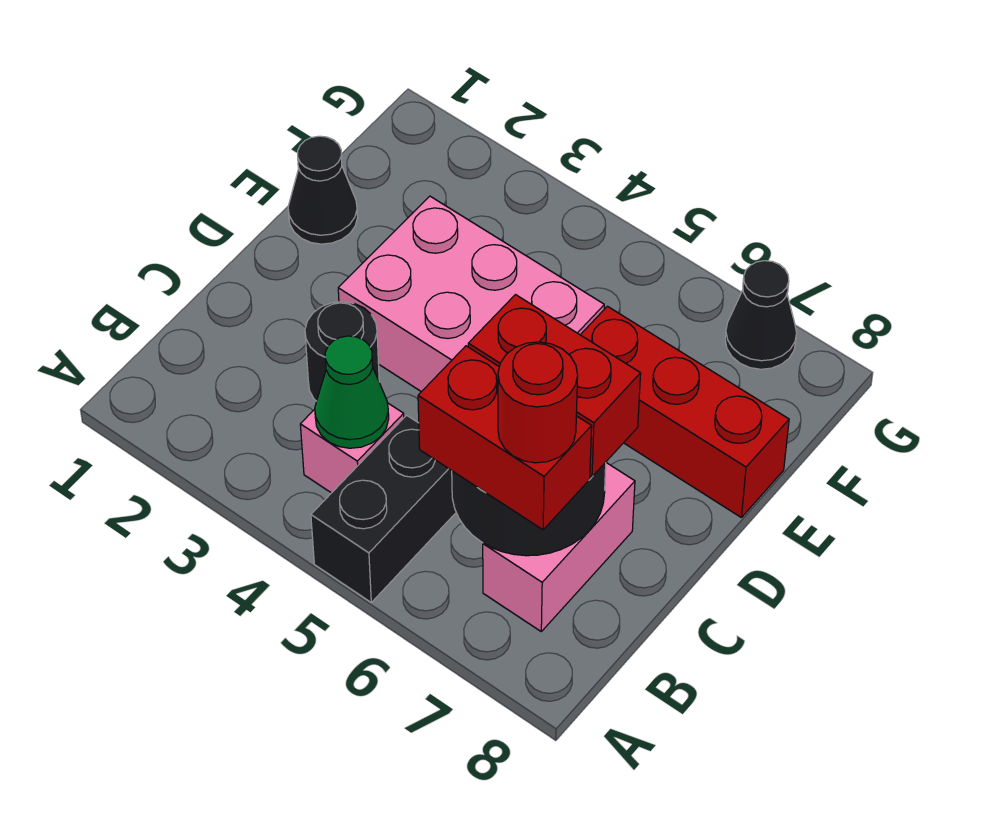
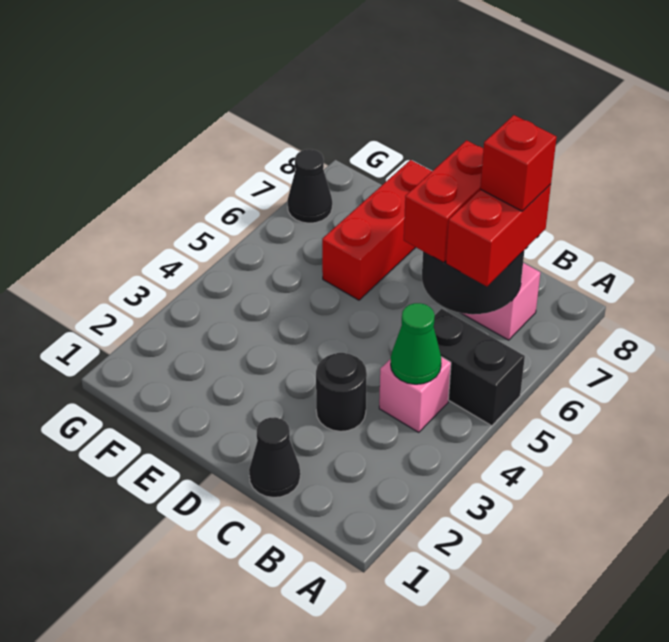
red 1x1 round brick [498,342,578,463] -> red 1x1 brick [480,115,557,211]
pink 2x3 brick [338,196,604,392] -> none
black 1x1 cone [288,136,358,244] -> black 1x1 cone moved to [249,417,300,498]

